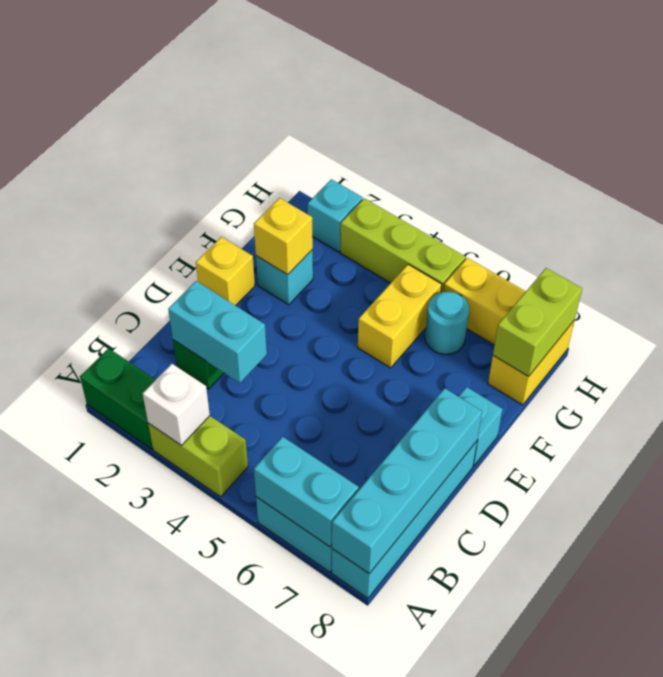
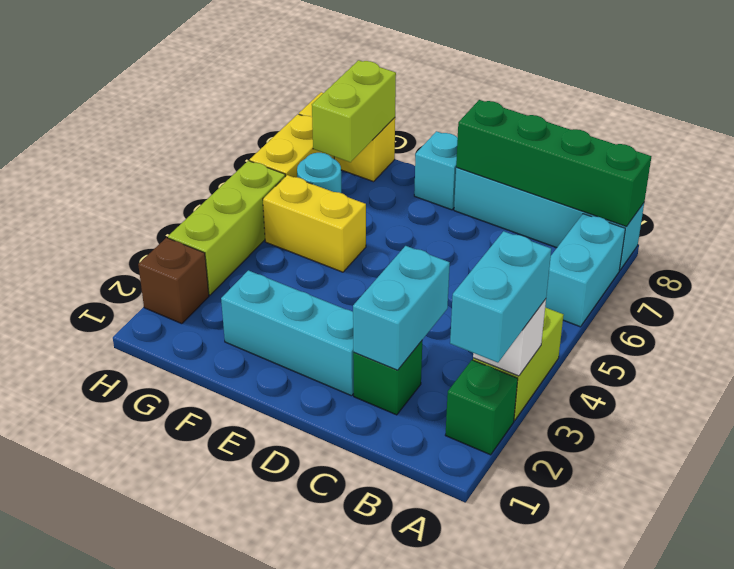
green 1x2 brick [80,348,156,449] -> green 1x1 brick [445,360,518,455]
cyan 1x2 brick [254,437,359,547] -> cyan 1x2 brick moved to [450,231,551,363]
cyan 1x4 brick [332,388,482,574] -> green 1x4 brick [456,100,651,227]
yellow 1x1 brick [196,237,255,306] -> none
cyan 1x1 brick [256,250,313,305] -> cyan 1x3 brick [221,270,354,396]
yellow 1x1 brick [254,198,313,275] -> none
lime 1x2 brick [493,268,582,377] -> lime 1x2 brick turned to [312,60,396,162]
cyan 1x1 brick [308,179,363,252] -> brown 1x1 brick [138,238,209,324]

